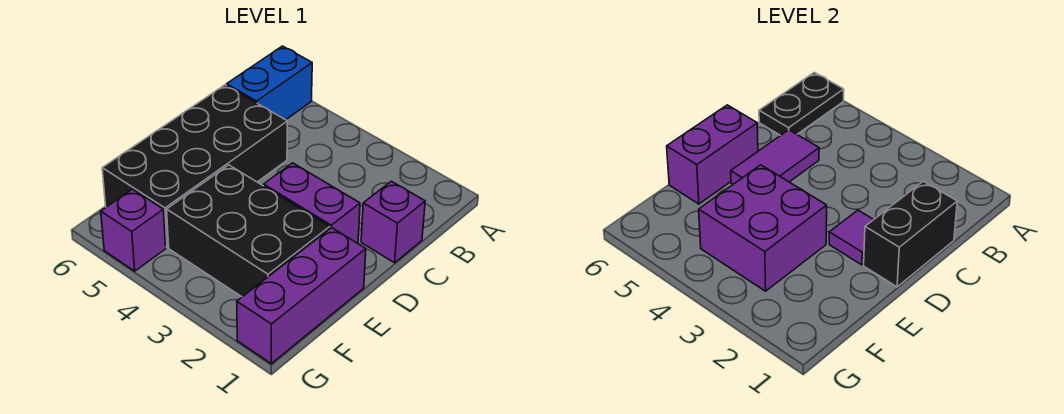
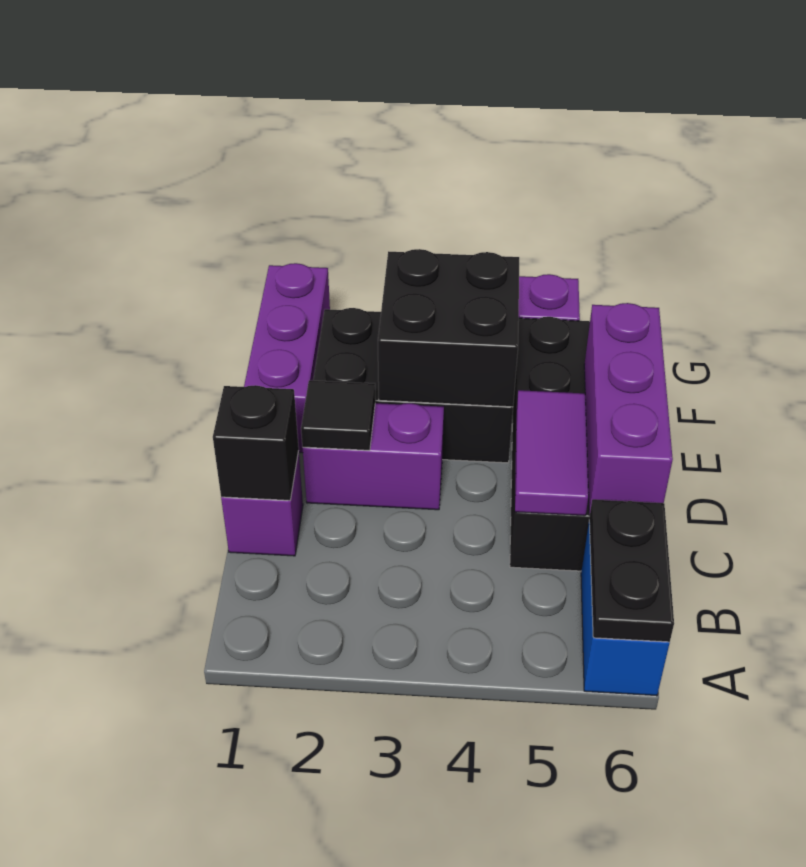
black 1x2 brick [864,181,957,287] -> black 1x1 brick [213,385,299,500]
purple 1x1 tile [829,210,874,265] -> black 1x1 tile [301,380,375,450]
purple 1x2 brick [667,105,758,204] -> purple 1x3 brick [584,303,673,515]
purple 2x2 brick [699,165,827,291] -> black 2x2 brick [378,249,519,407]

